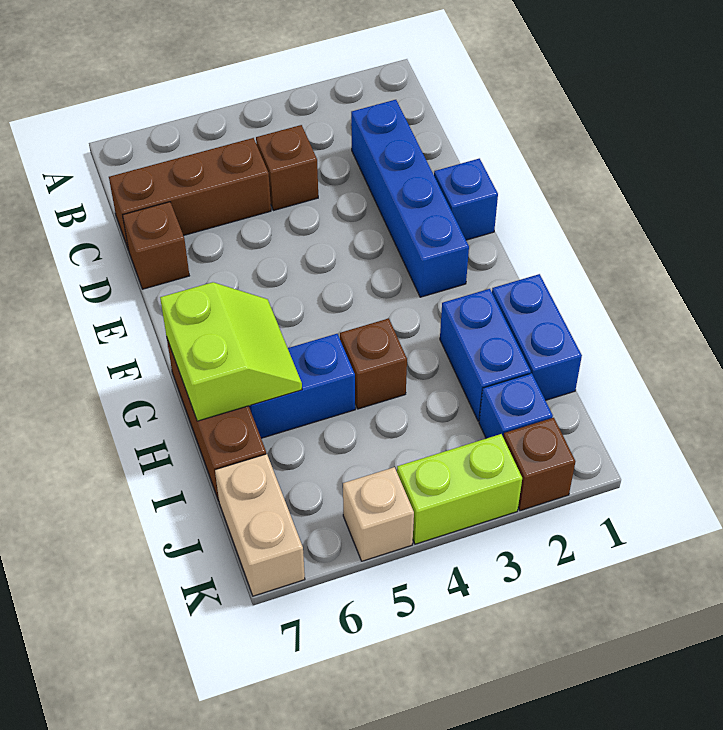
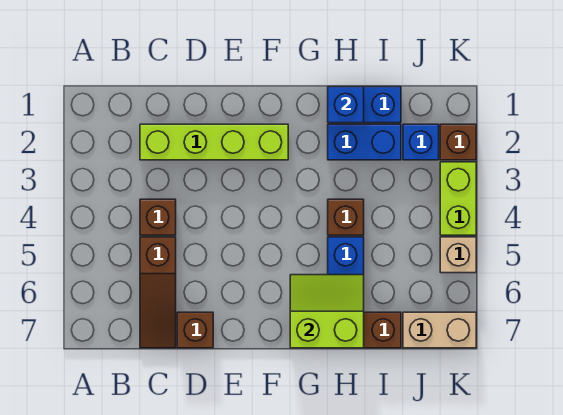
blue 1x4 brick [351,100,469,297] -> lime 1x4 brick [140,124,288,160]
brown 1x3 brick [109,138,271,250] -> brown 1x3 slope [140,237,176,348]
blue 1x1 brick [434,159,498,240] -> blue 1x1 brick moved to [328,87,364,123]

